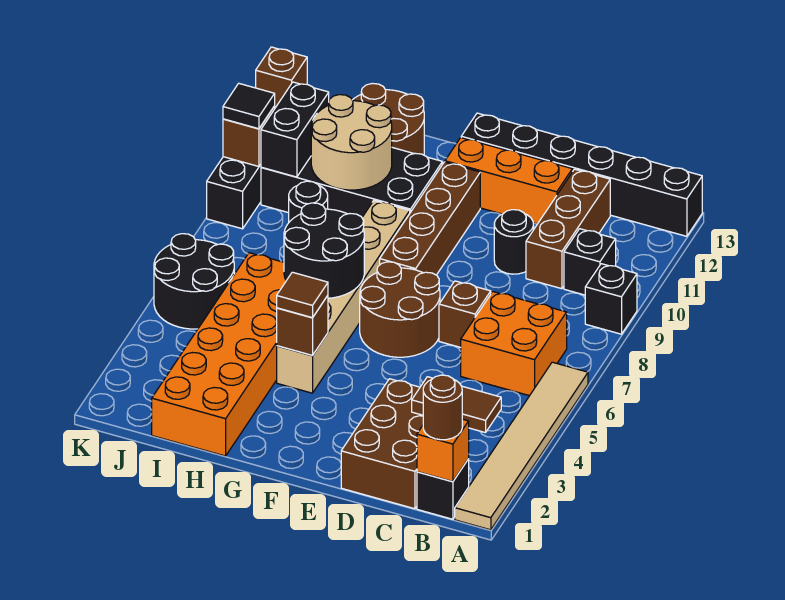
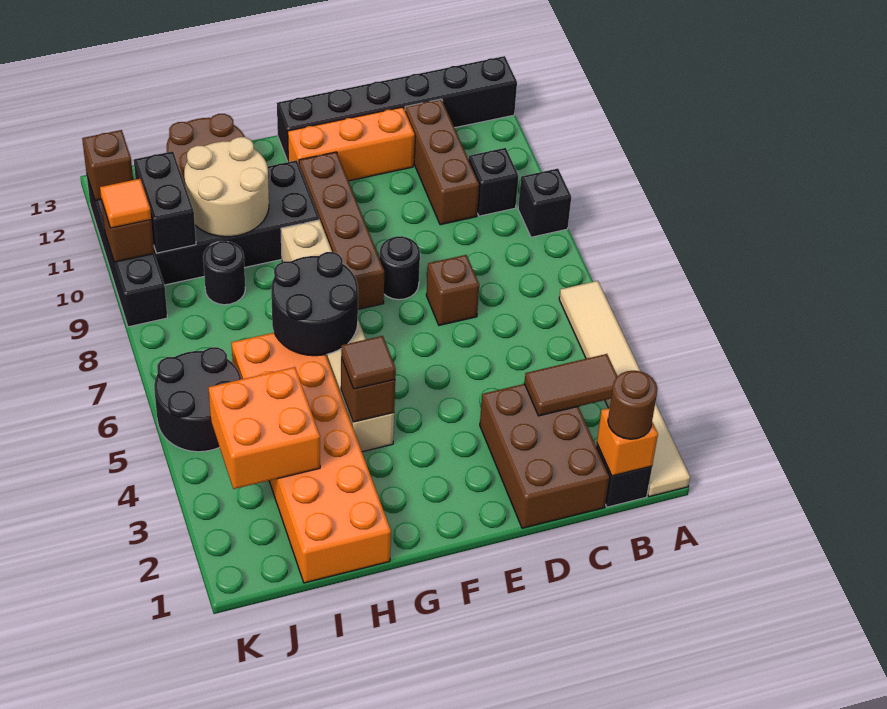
orange 2x2 brick [461,292,567,396] -> orange 2x2 brick moved to [209,367,320,489]
black 1x1 round brick [494,210,534,274] -> black 1x1 round brick moved to [379,236,420,300]
brown 2x2 round brick [360,262,440,357] -> none
black 1x1 tile [223,83,275,129] -> orange 1x1 tile [100,179,151,228]

